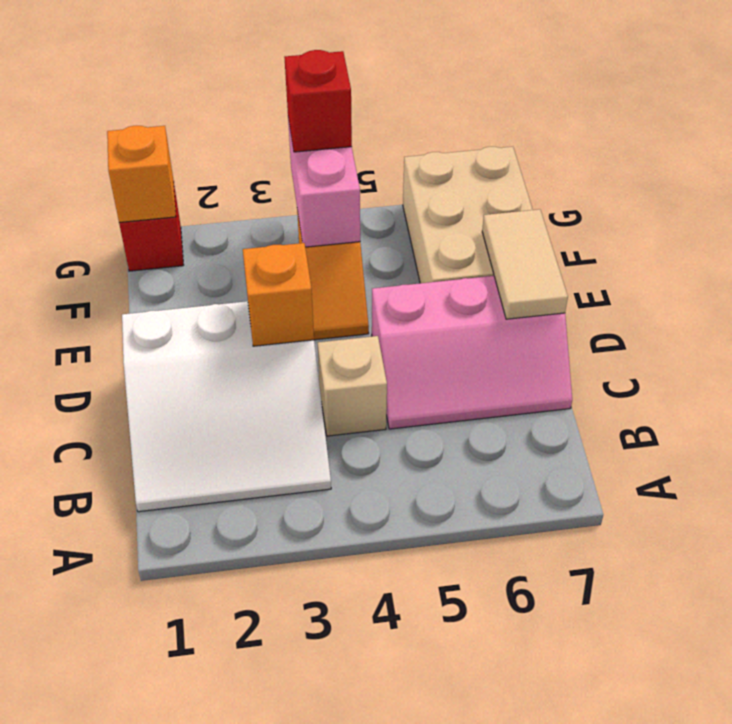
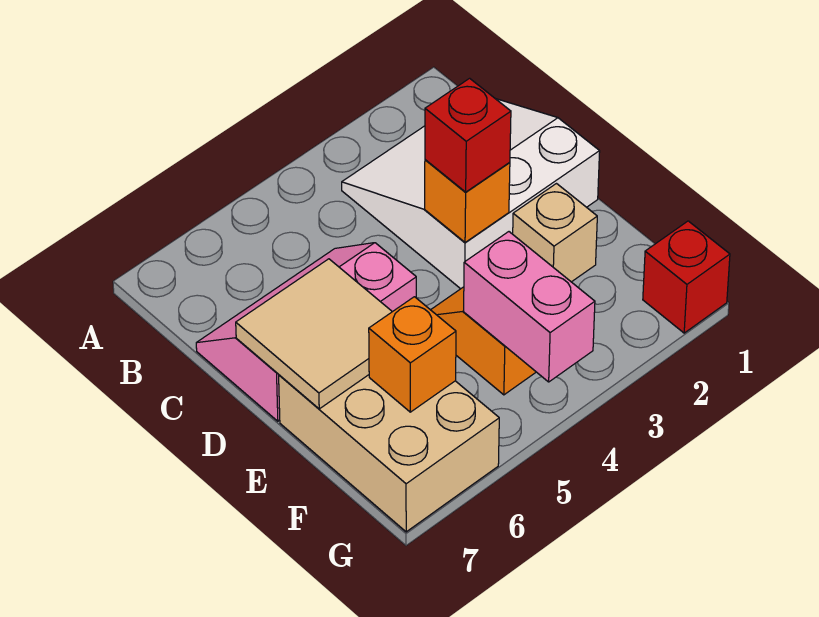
tan 1x1 brick [318,336,387,436] -> tan 1x1 brick moved to [513,184,597,282]
tan 1x2 tile [482,209,568,319] -> tan 2x2 tile [236,259,392,409]
orange 1x1 brick [107,126,176,223] -> orange 1x1 brick moved to [369,297,456,412]
red 1x1 brick [284,50,352,152] -> red 1x1 brick moved to [425,78,511,192]

